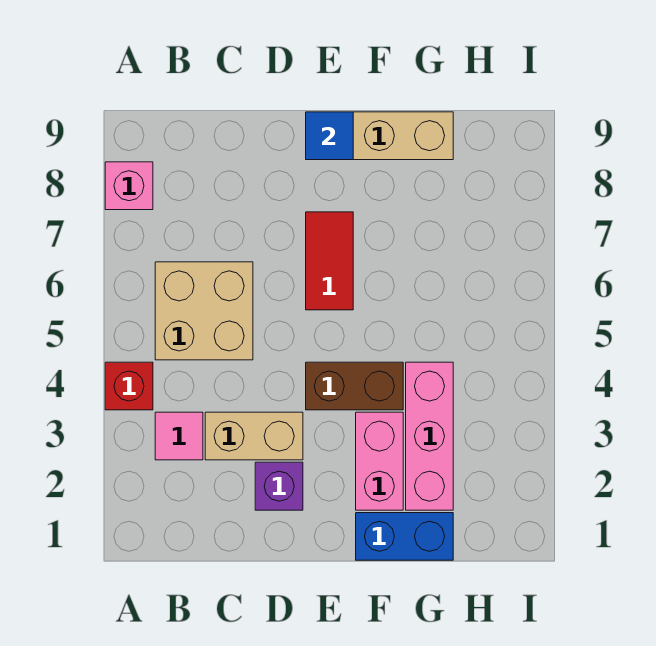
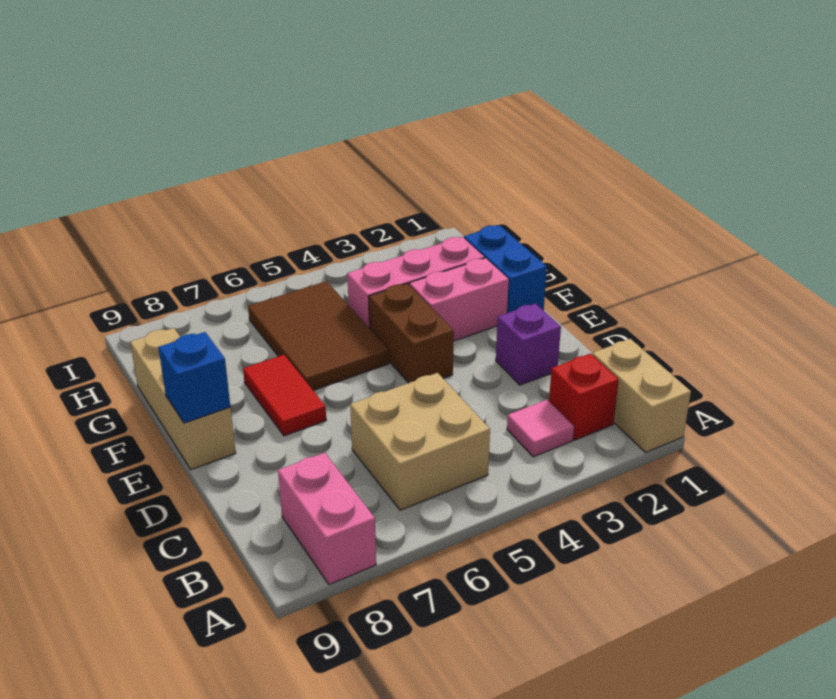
red 1x1 brick [105,362,153,410] -> red 1x1 brick moved to [549,354,619,440]
pink 1x1 brick [105,162,153,210] -> pink 1x2 brick [278,453,376,585]
tan 1x2 brick [205,412,303,460] -> tan 1x2 brick moved to [592,339,691,452]
red 1x2 tile [306,212,353,310] -> red 1x2 tile turned to [243,355,326,436]
blue 1x1 tile [306,112,353,160] -> blue 1x1 brick [158,332,230,423]
none -> brown 2x3 tile [248,281,389,390]

